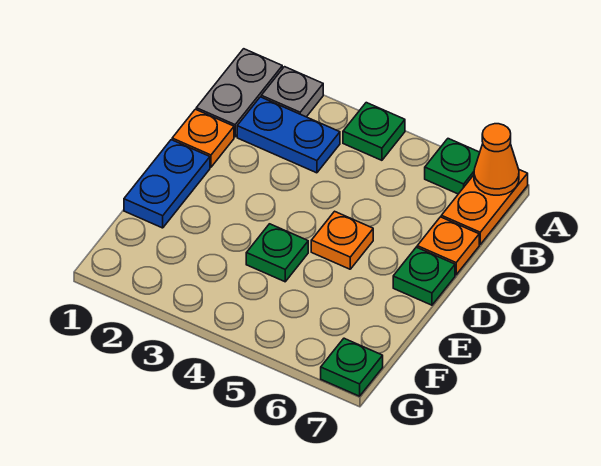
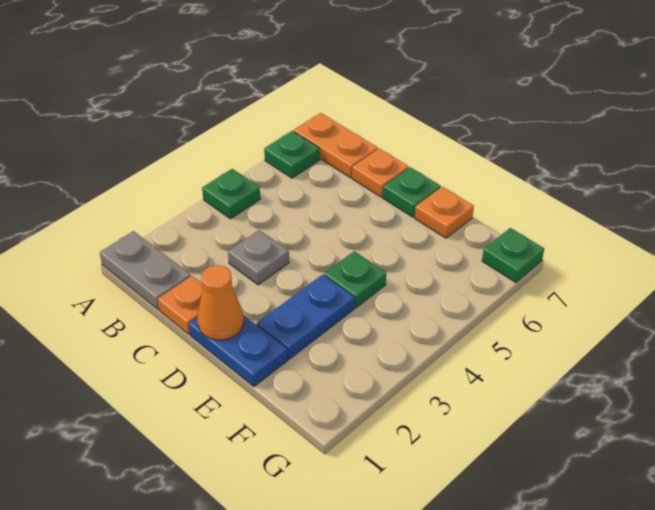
grey 1x1 plate [261,67,323,117] -> grey 1x1 plate moved to [228,230,289,285]
orange 1x1 cone [474,124,519,195] -> orange 1x1 cone moved to [197,265,244,340]
blue 1x2 plate [237,97,340,173] -> blue 1x2 plate moved to [257,275,355,359]
orange 1x1 plate [311,211,373,269] -> orange 1x1 plate moved to [415,187,474,238]

